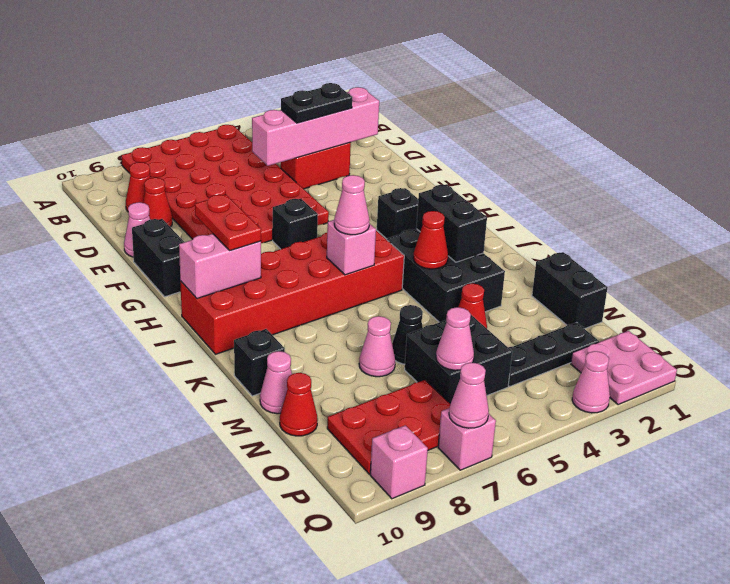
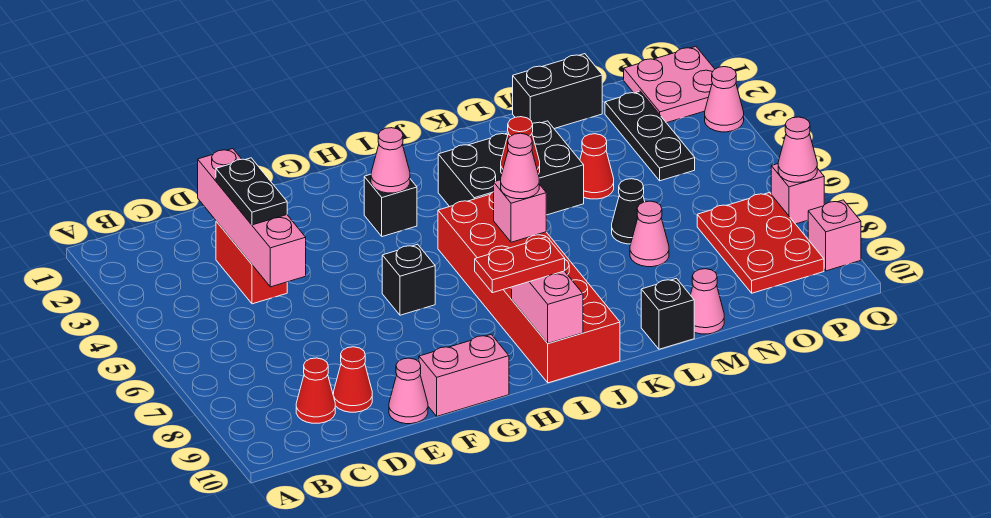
red 4x6 plate [122,125,329,243] -> none
black 1x2 brick [132,219,184,297] -> pink 1x2 brick [419,334,509,416]
black 1x2 brick [416,185,487,262] -> none
black 2x2 brick [405,315,512,404] -> none
red 1x1 cone [280,373,318,436] -> none
pink 1x1 cone [436,307,474,370] -> pink 1x1 cone moved to [371,128,410,193]

